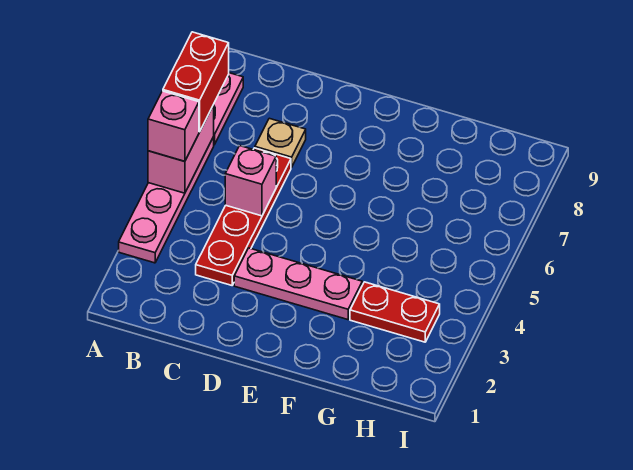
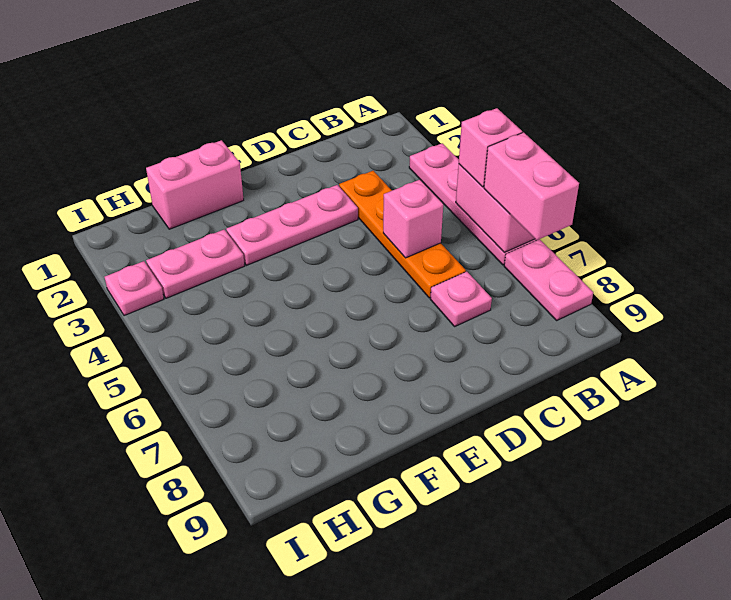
red 1x2 brick [163,32,229,132] -> pink 1x2 brick [484,132,579,240]
red 1x4 plate [196,148,291,285] -> orange 1x4 plate [339,171,466,298]
tan 1x1 plate [255,118,306,167] -> pink 1x1 plate [430,272,492,326]
none -> pink 1x2 brick [146,140,244,229]
red 1x2 plate [350,282,440,342] -> pink 1x2 plate [146,229,245,298]
none -> pink 1x1 plate [105,261,164,316]

